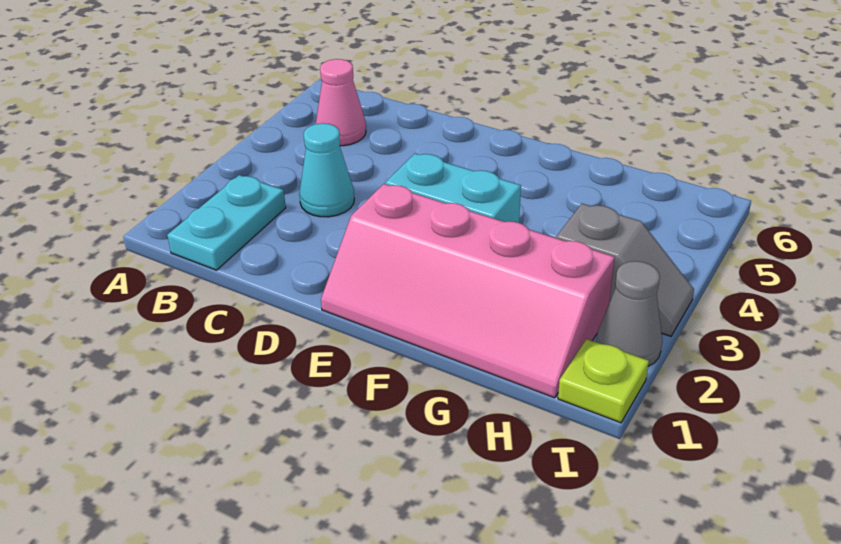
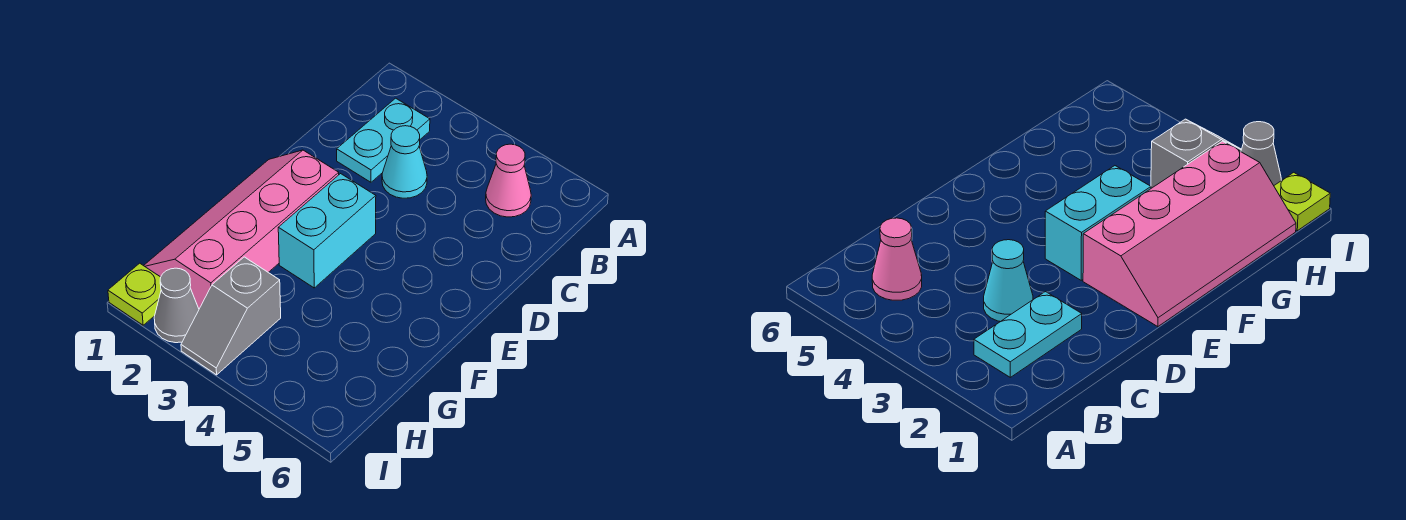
cyan 1x2 plate [167,175,286,270] -> cyan 1x2 plate turned to [337,98,430,182]

